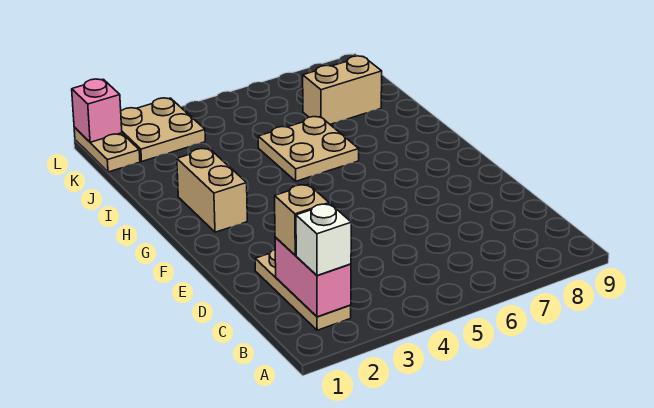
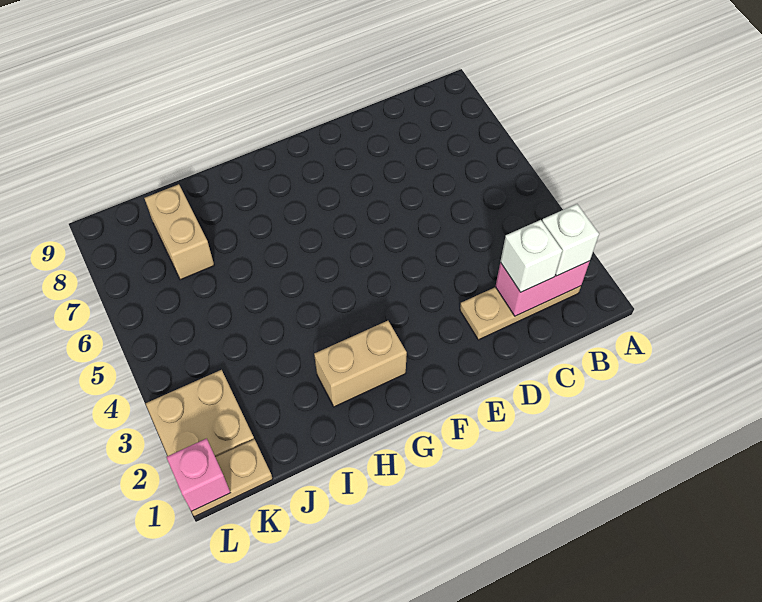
tan 1x1 brick [275,184,329,255] -> white 1x1 brick [500,220,562,292]
tan 2x2 plate [258,117,359,181] -> none

